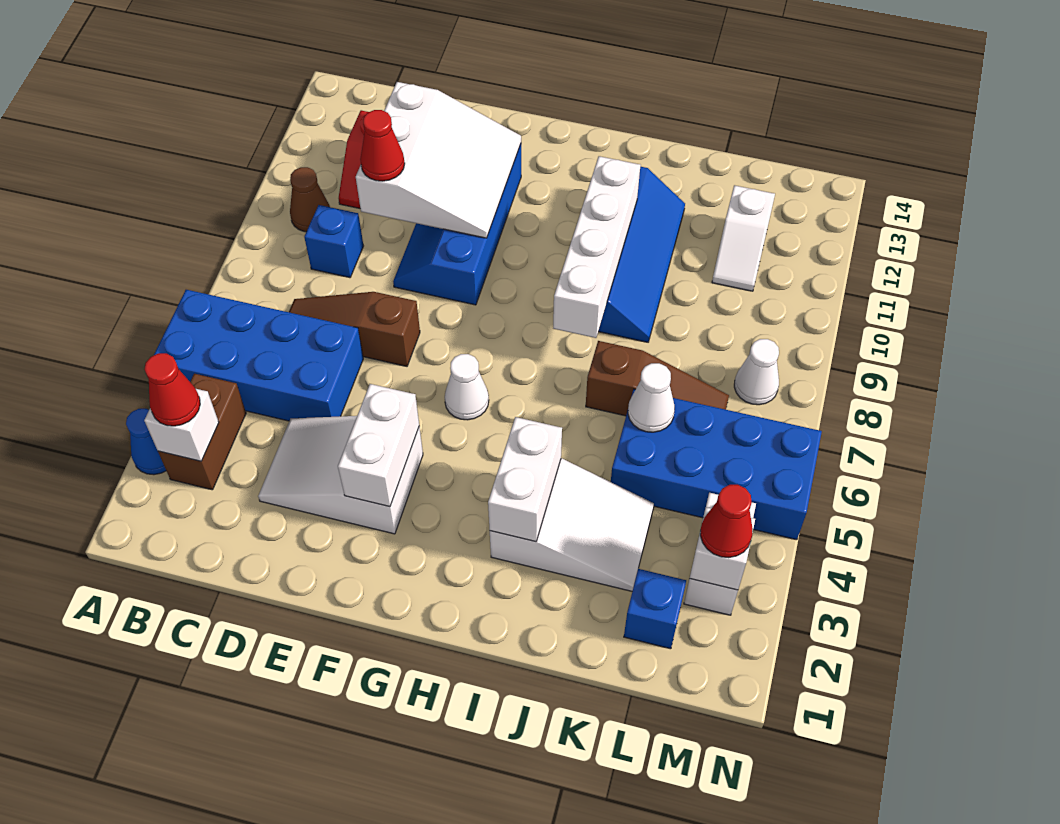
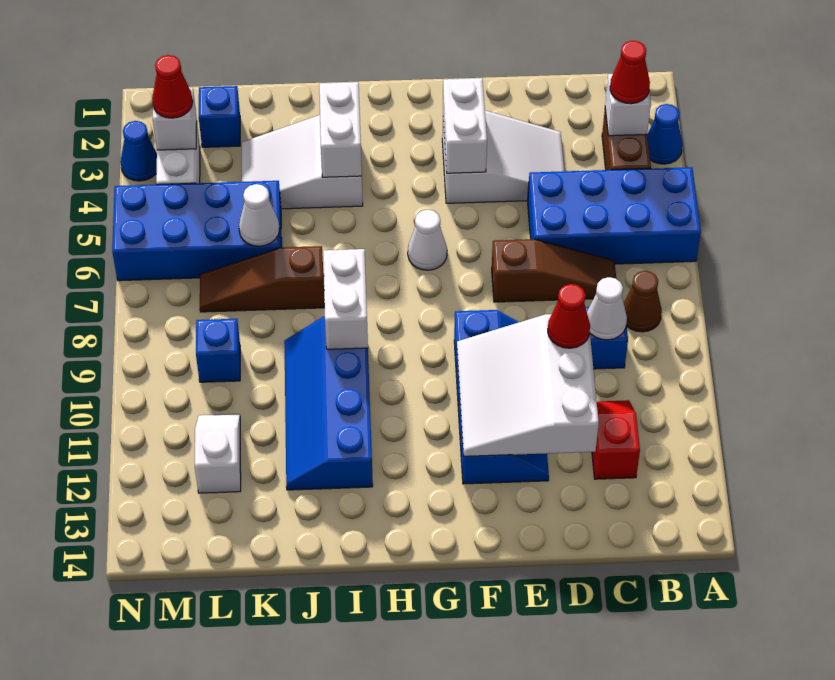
brown 1x1 cone [290,167,330,232] -> brown 1x1 cone moved to [624,271,662,332]
white 1x4 brick [553,156,640,338] -> white 1x2 brick [323,249,368,349]
none -> blue 1x1 brick [196,319,240,382]
white 1x1 cone [734,339,779,405] -> white 1x1 cone moved to [587,277,627,340]
none -> blue 1x1 cone [120,121,157,181]

